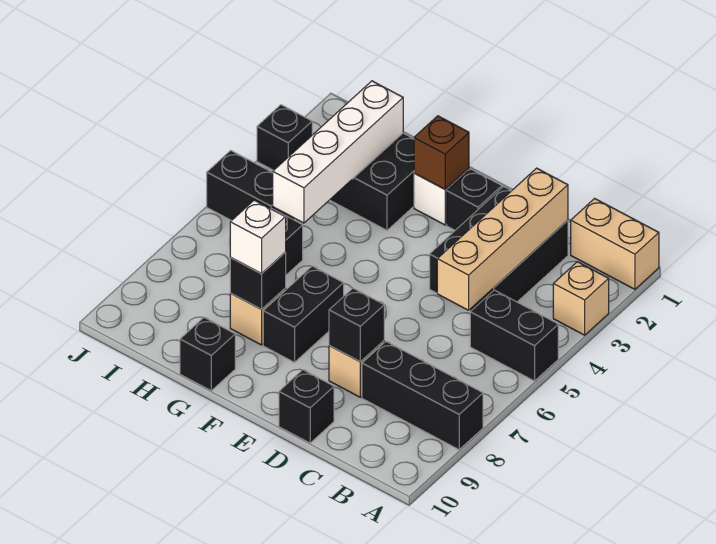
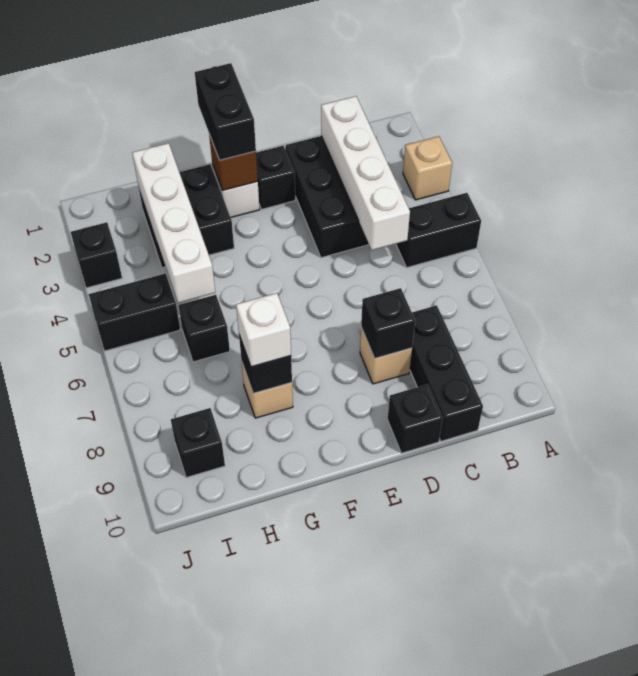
tan 1x2 brick [571,198,659,289] -> none
black 1x3 brick [362,342,483,450] -> black 1x3 brick turned to [410,305,483,441]
tan 1x4 brick [437,168,568,310] -> white 1x4 brick [321,96,410,250]
black 1x2 brick [263,266,344,362] -> black 1x2 brick moved to [195,63,256,160]
black 1x1 brick [180,318,235,391] -> black 1x1 brick moved to [171,408,225,478]

